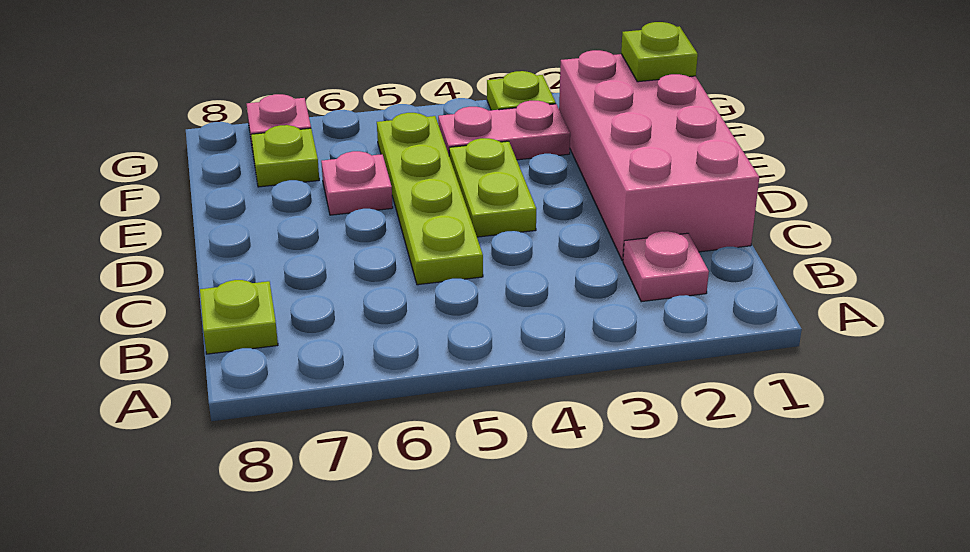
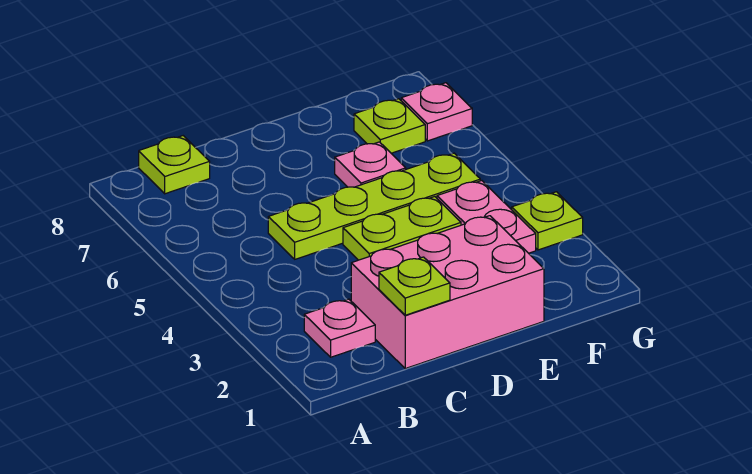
pink 2x4 brick [559,50,759,261] -> pink 2x3 brick [351,216,544,369]
lime 1x1 plate [621,22,698,82] -> lime 1x1 plate moved to [379,257,450,315]

